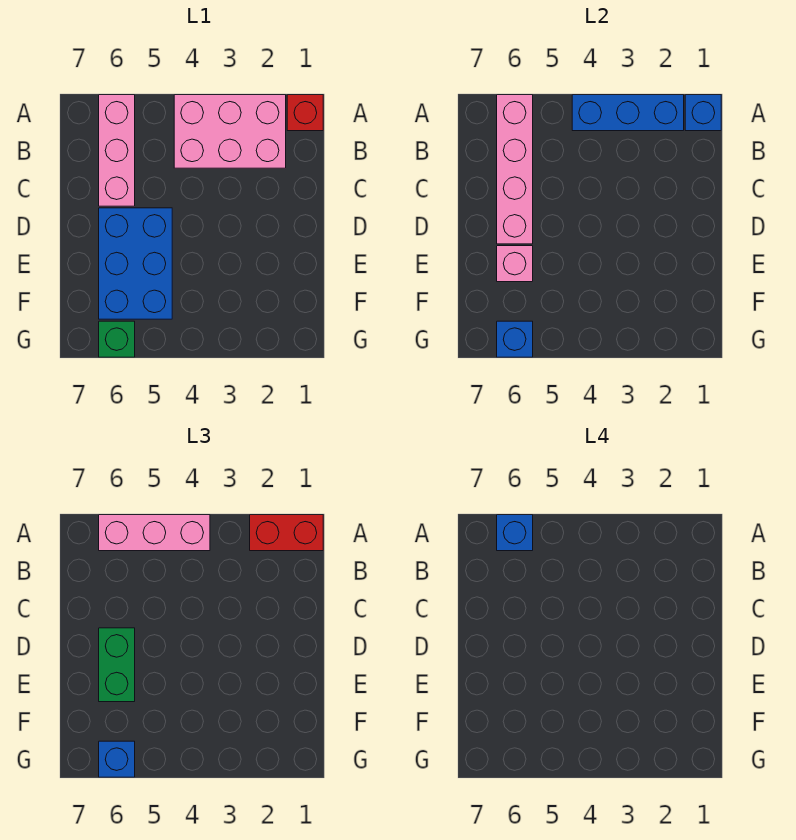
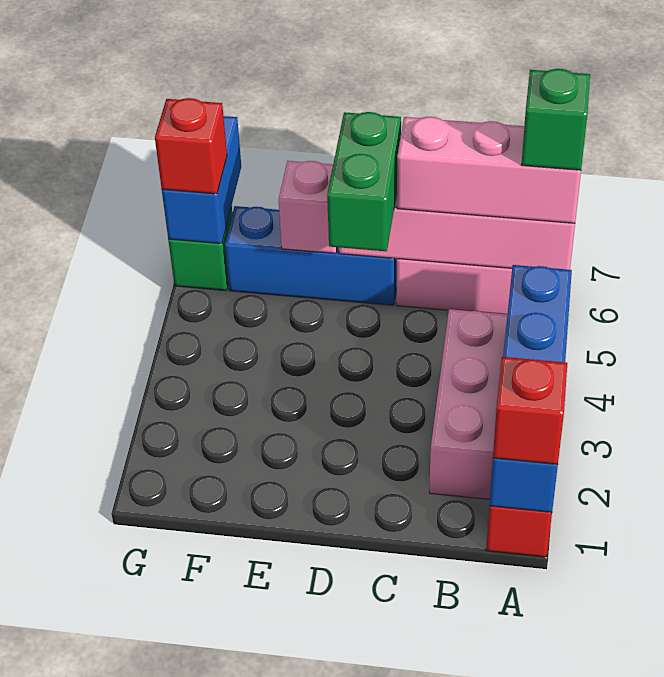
red 1x2 brick [250,515,323,551] -> red 1x1 brick [493,357,567,464]
pink 1x3 brick [99,515,210,551] -> pink 1x3 brick turned to [397,117,581,223]
blue 1x1 brick [497,515,533,551] -> green 1x1 brick [521,69,590,170]
blue 2x3 brick [99,208,172,319] -> blue 1x3 brick [225,206,397,305]
green 1x2 brick [99,628,135,702] -> green 1x2 brick turned to [327,112,401,251]
blue 1x1 brick [497,321,533,357] -> blue 1x2 brick [162,116,241,244]
blue 1x1 brick [99,741,135,777] -> red 1x1 brick [155,98,227,194]

